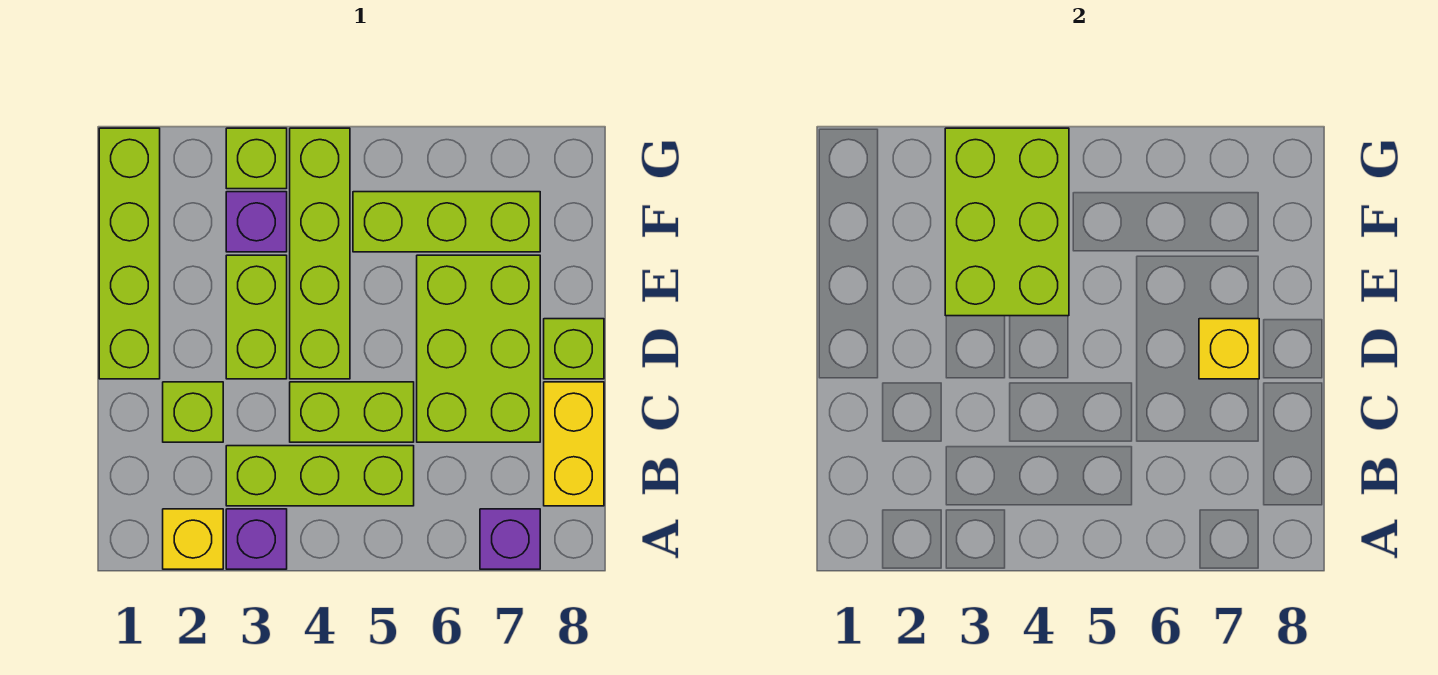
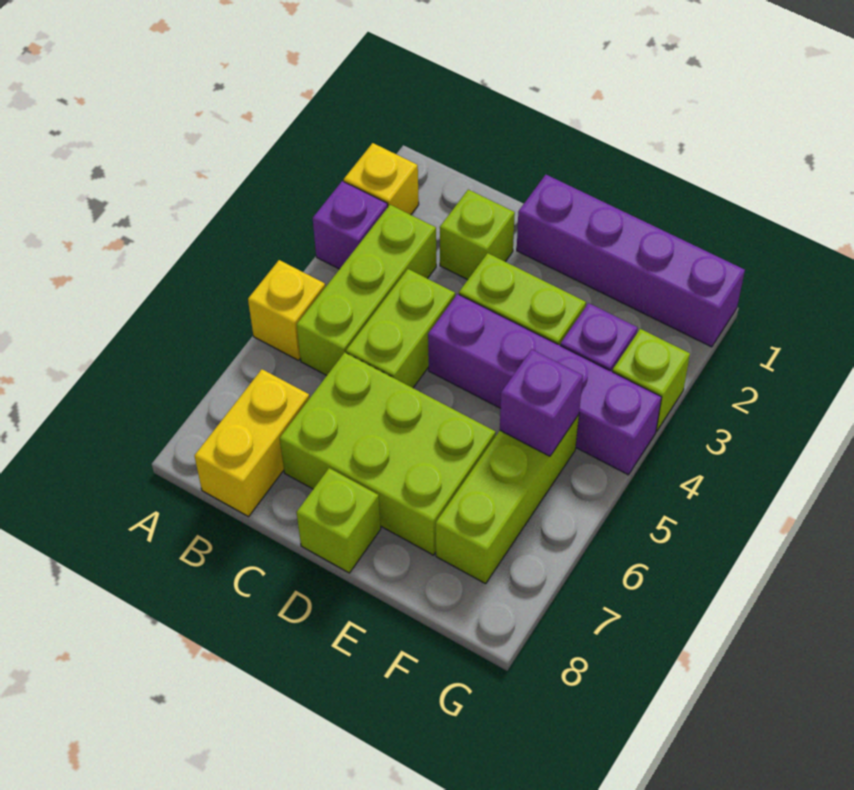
purple 1x1 brick [480,509,540,569] -> purple 1x1 brick moved to [500,349,583,456]
yellow 1x2 brick [544,382,604,506] -> yellow 1x2 brick turned to [195,369,310,517]
lime 1x4 brick [99,128,160,379] -> purple 1x4 brick [517,175,745,347]
lime 1x4 brick [290,128,350,379] -> purple 1x4 brick [428,294,662,475]
yellow 1x1 brick [1199,319,1259,379] -> yellow 1x1 brick moved to [248,260,325,360]
lime 2x3 brick [945,128,1069,316] -> none

